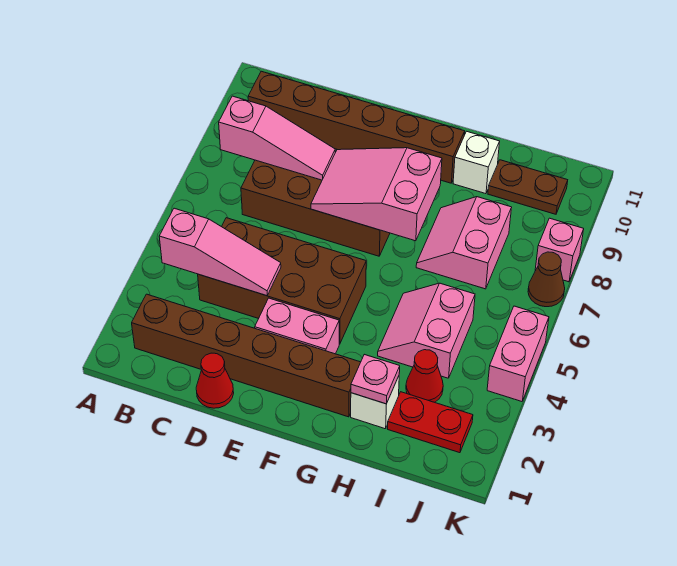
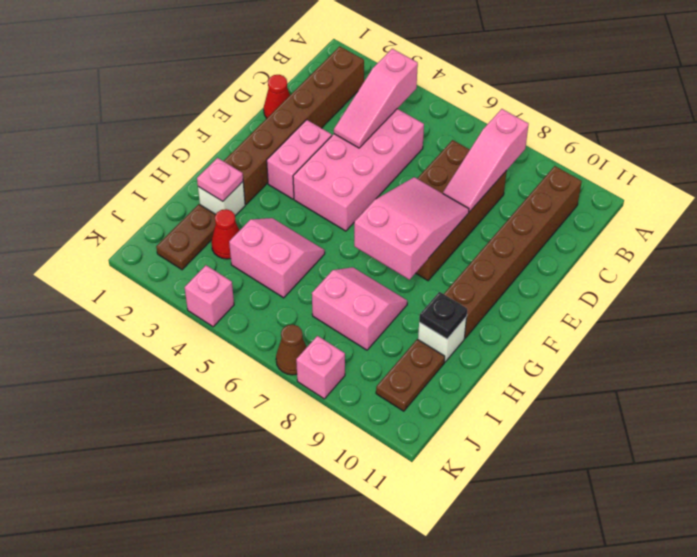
brown 2x4 brick [198,218,366,344] -> pink 2x4 brick [293,109,424,231]
none -> black 1x1 plate [419,292,467,339]
red 1x2 plate [388,392,473,453] -> brown 1x2 plate [156,204,216,270]
pink 1x2 brick [487,306,549,401] -> pink 1x1 brick [184,265,234,327]

